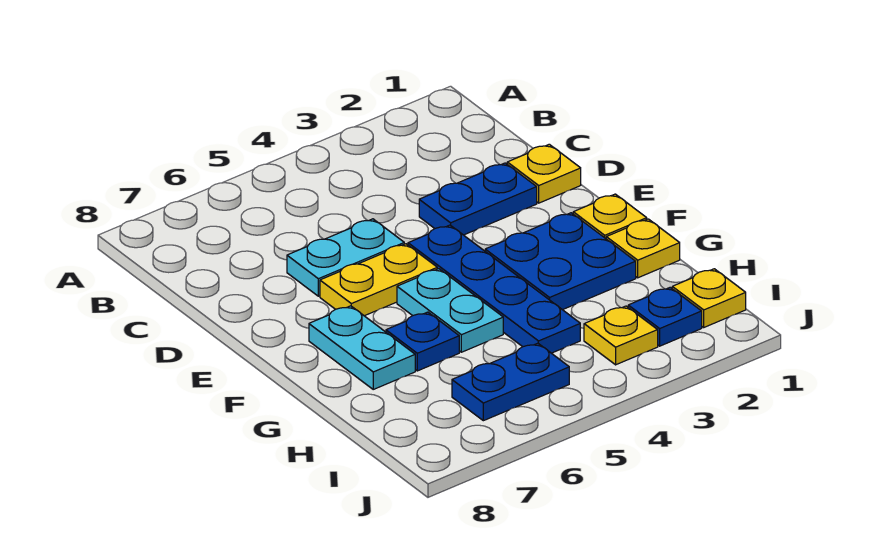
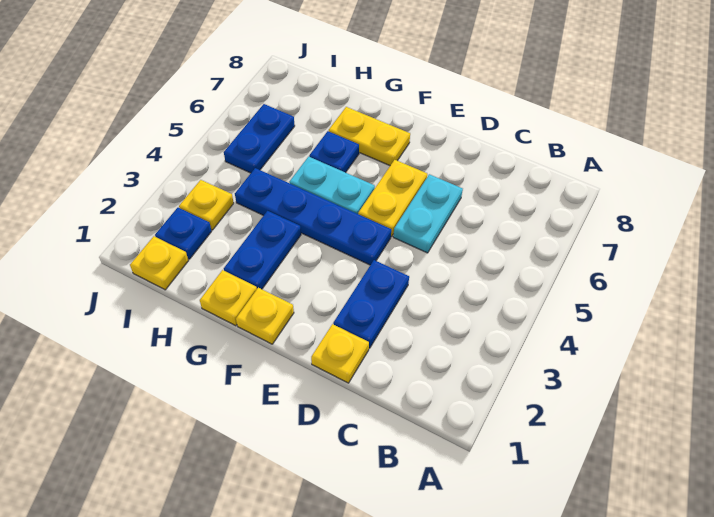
blue 2x2 plate [485,213,636,310] -> blue 1x2 plate [224,211,301,289]
cyan 1x2 plate [309,306,415,389] -> yellow 1x2 plate [329,107,410,166]

